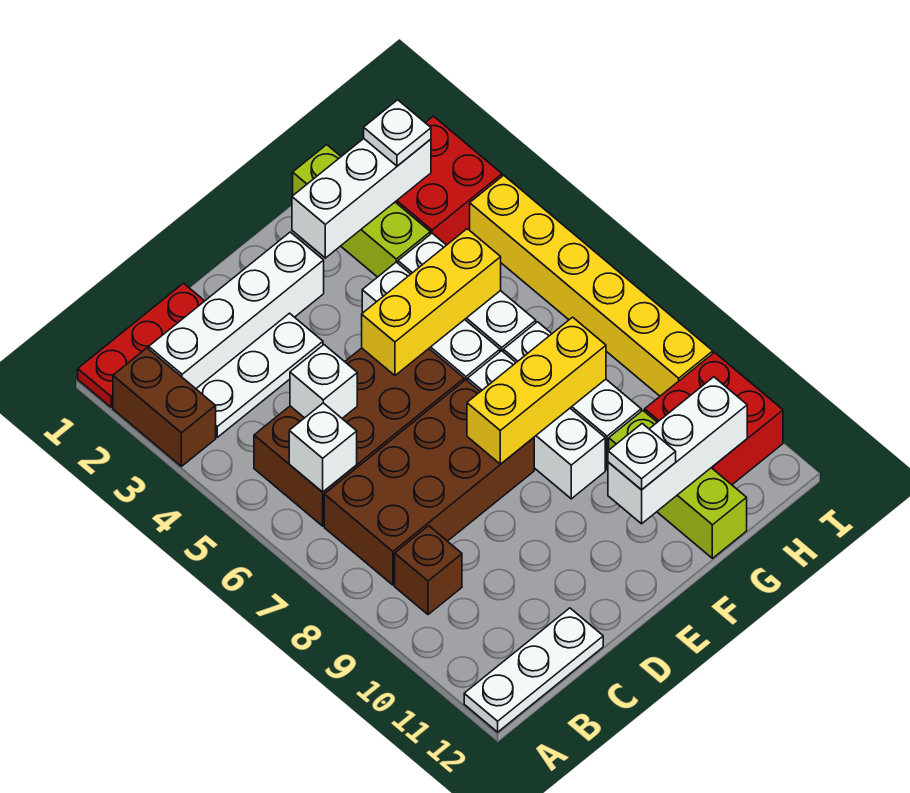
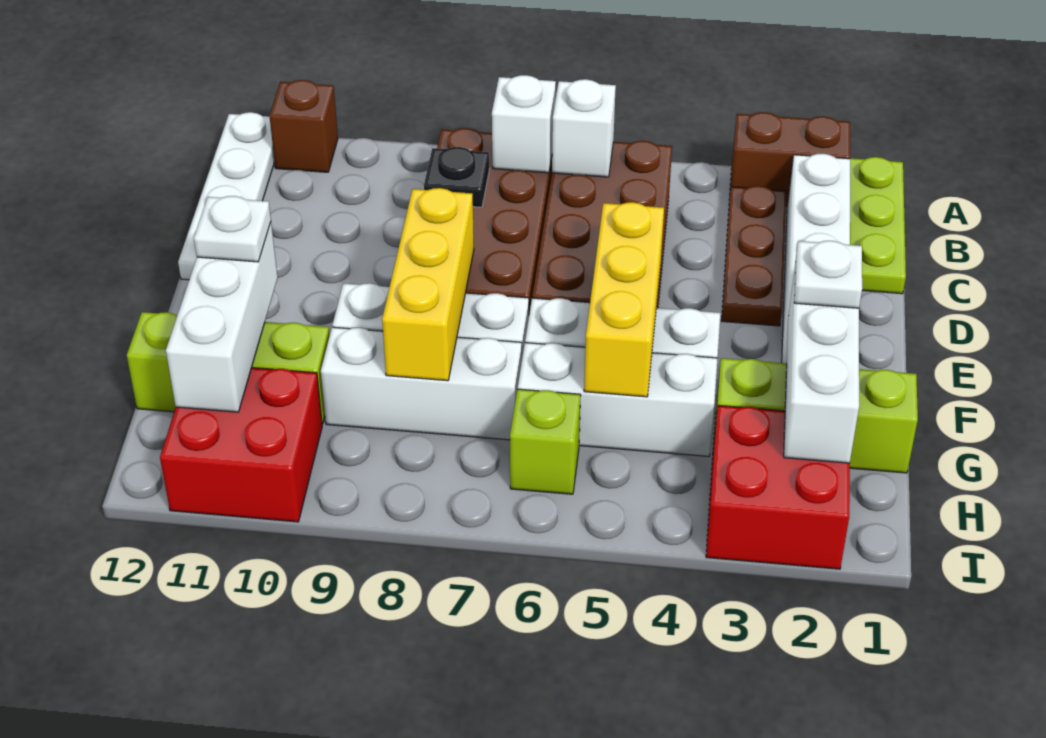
red 1x3 plate [78,283,204,407] -> lime 1x3 plate [850,157,906,294]
white 1x3 plate [464,608,603,732] -> white 1x4 plate [178,112,275,280]
white 1x3 plate [196,313,323,437] -> brown 1x3 plate [722,186,786,326]
brown 1x1 brick [395,526,462,615] -> brown 1x1 brick moved to [269,80,338,172]
white 1x1 brick [290,345,357,418] -> white 1x1 brick moved to [492,75,556,173]
none -> black 1x1 plate [424,147,489,207]
white 1x1 plate [364,100,431,166] -> white 1x1 plate moved to [794,241,862,308]
none -> lime 1x1 brick [510,389,581,494]
yellow 1x6 brick [470,175,713,396] -> none

